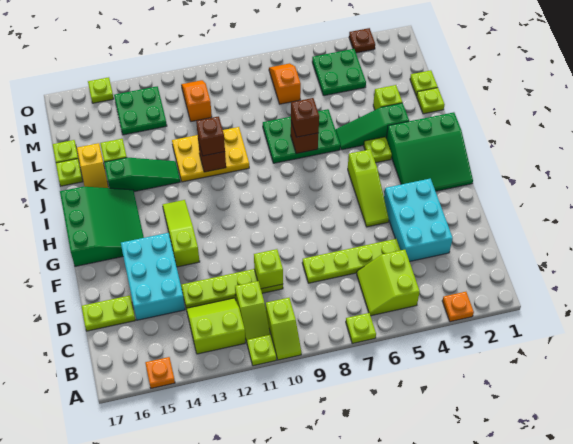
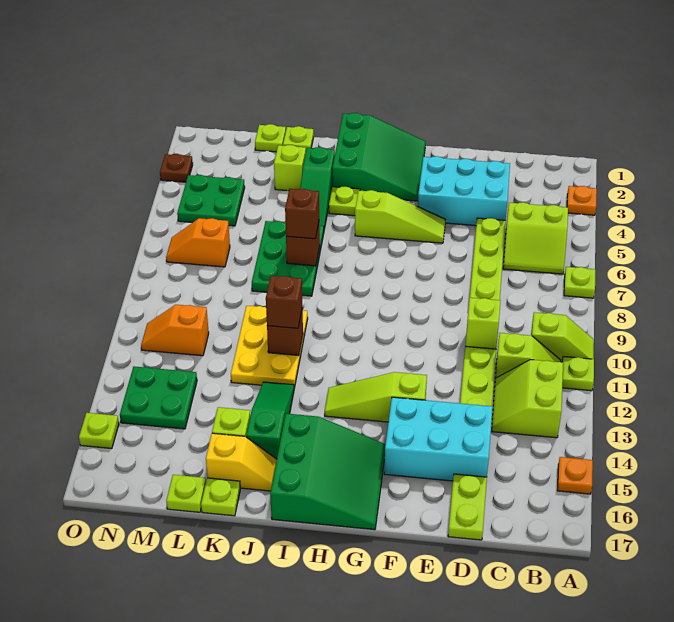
green 3x3 slope [60,187,144,266] -> green 3x3 slope turned to [270,414,386,530]

